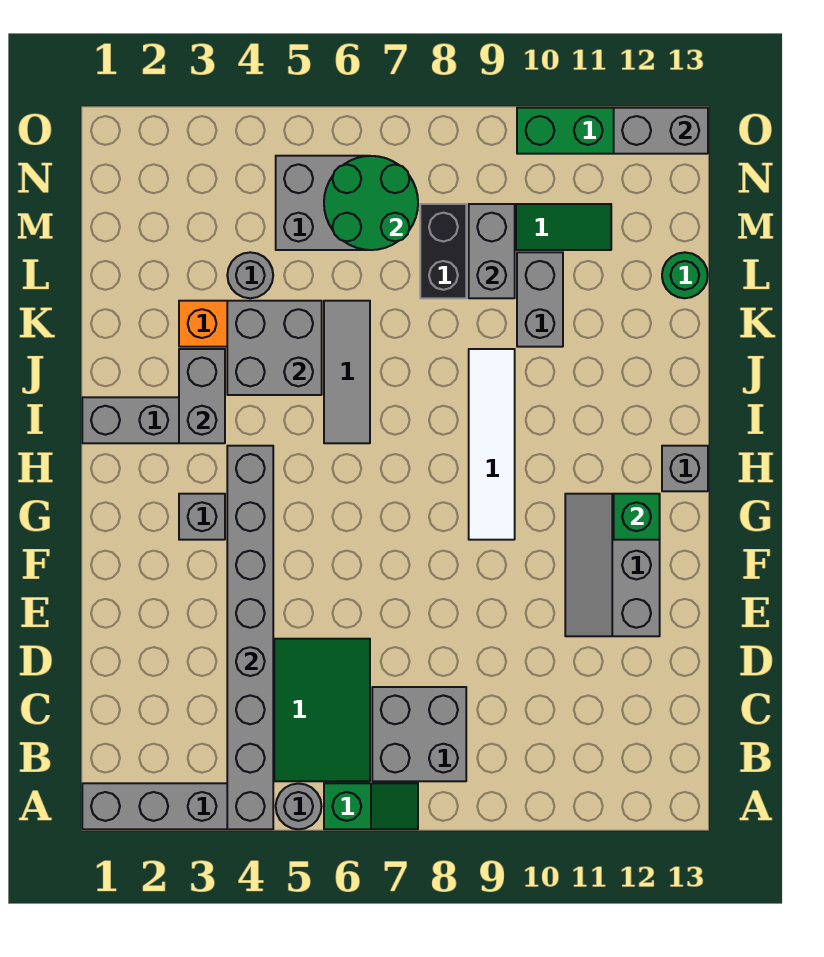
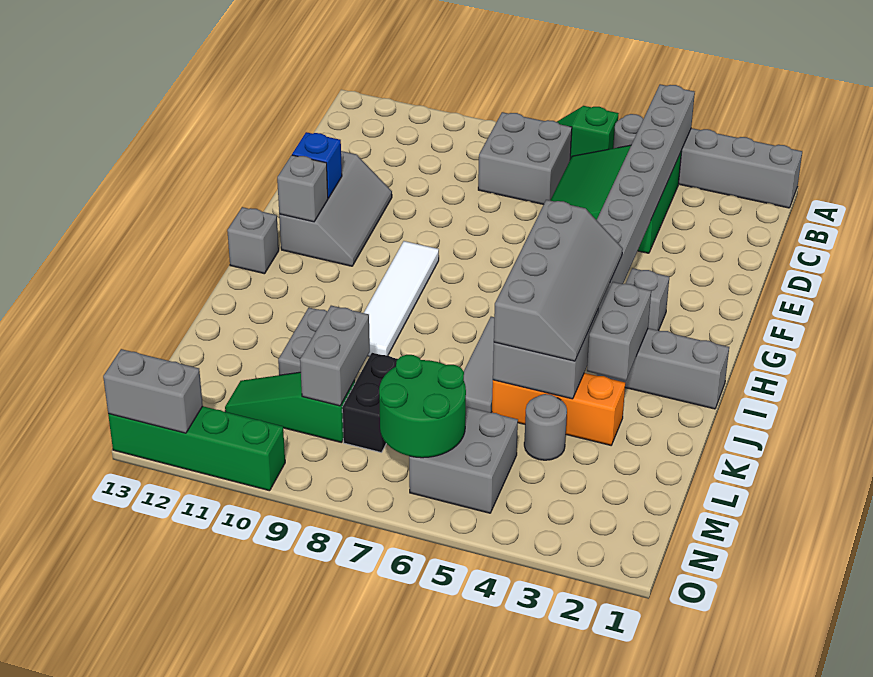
none -> blue 1x1 brick [292,132,342,198]
green 1x1 brick [614,494,660,540] -> grey 1x1 brick [277,155,328,222]
none -> grey 2x4 slope [494,200,623,361]
green 1x1 round brick [662,252,708,298] -> none

